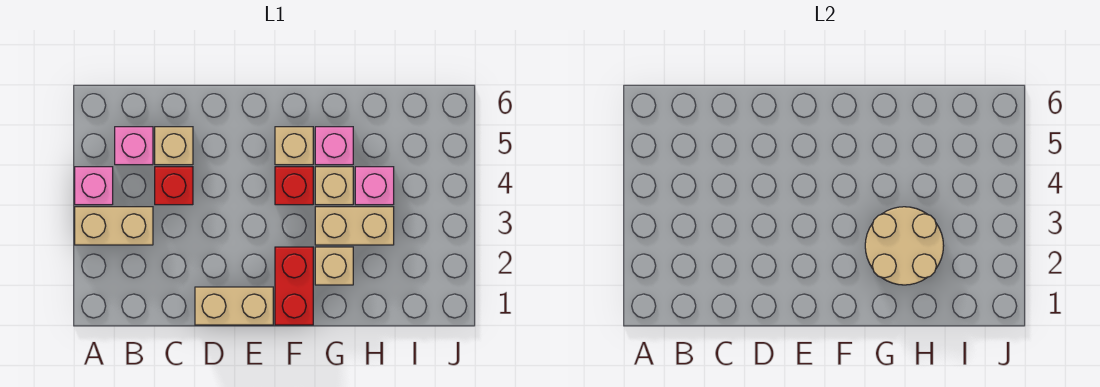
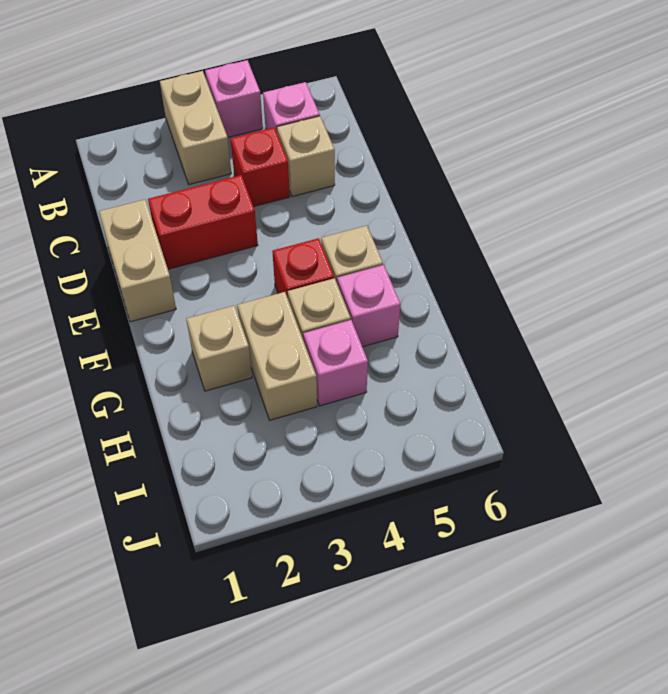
red 1x2 brick [275,247,313,325] -> red 1x2 brick moved to [148,175,258,269]
tan 2x2 round brick [865,207,944,285] -> none

